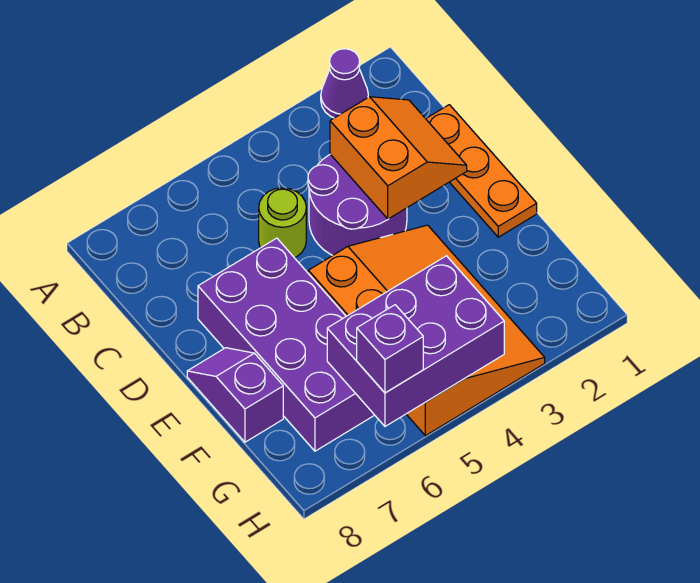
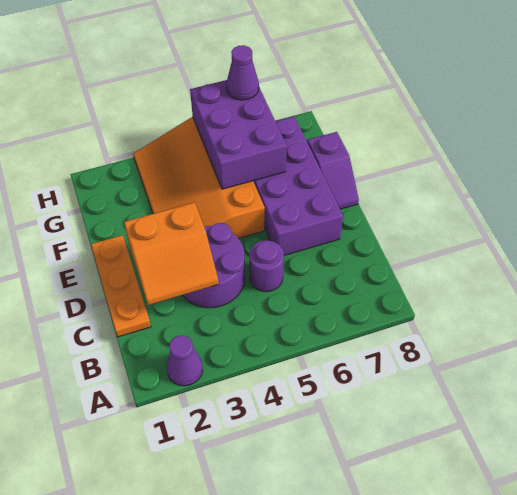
orange 2x2 slope [330,97,467,219] -> orange 2x2 slope turned to [124,202,219,305]
lime 1x1 round brick [259,188,306,258] -> purple 1x1 round brick [249,240,284,292]
purple 2x3 brick [327,256,504,426] -> purple 2x3 brick turned to [190,80,287,189]
purple 1x1 brick [357,305,423,393] -> purple 1x1 cone [226,45,259,100]

